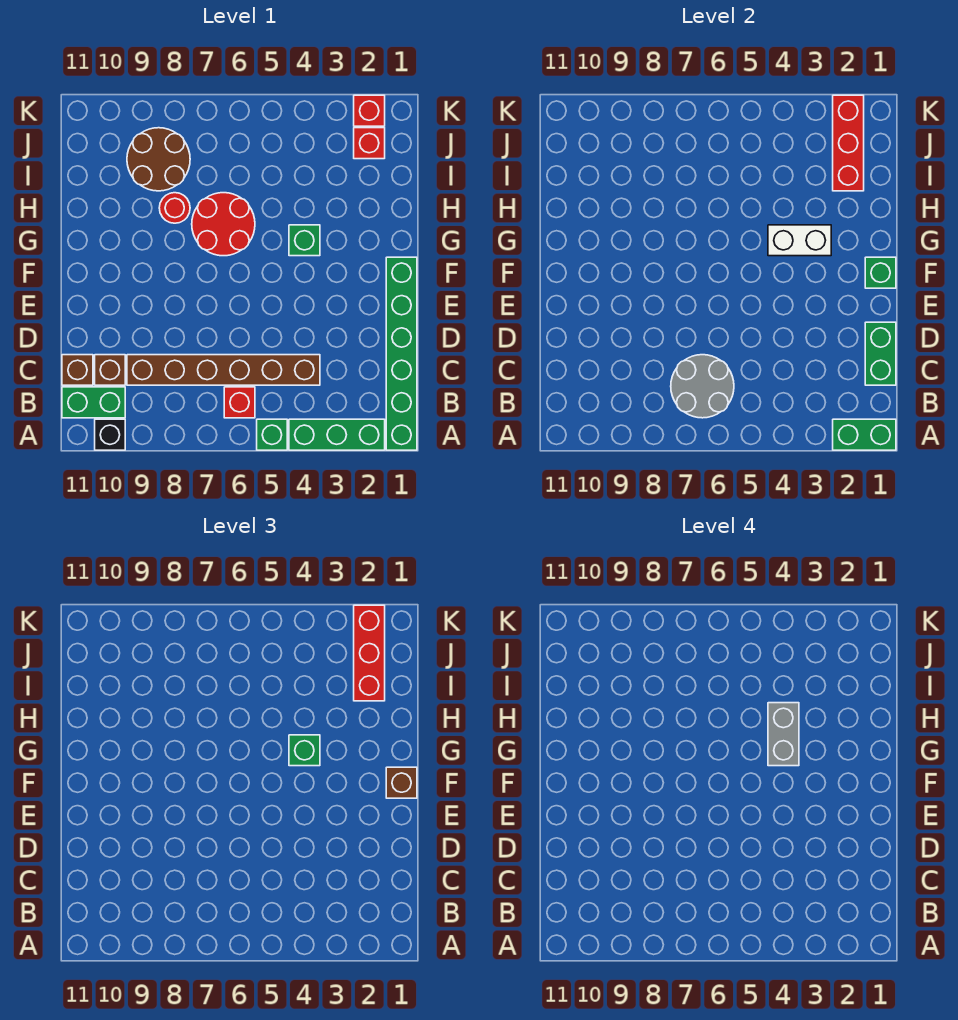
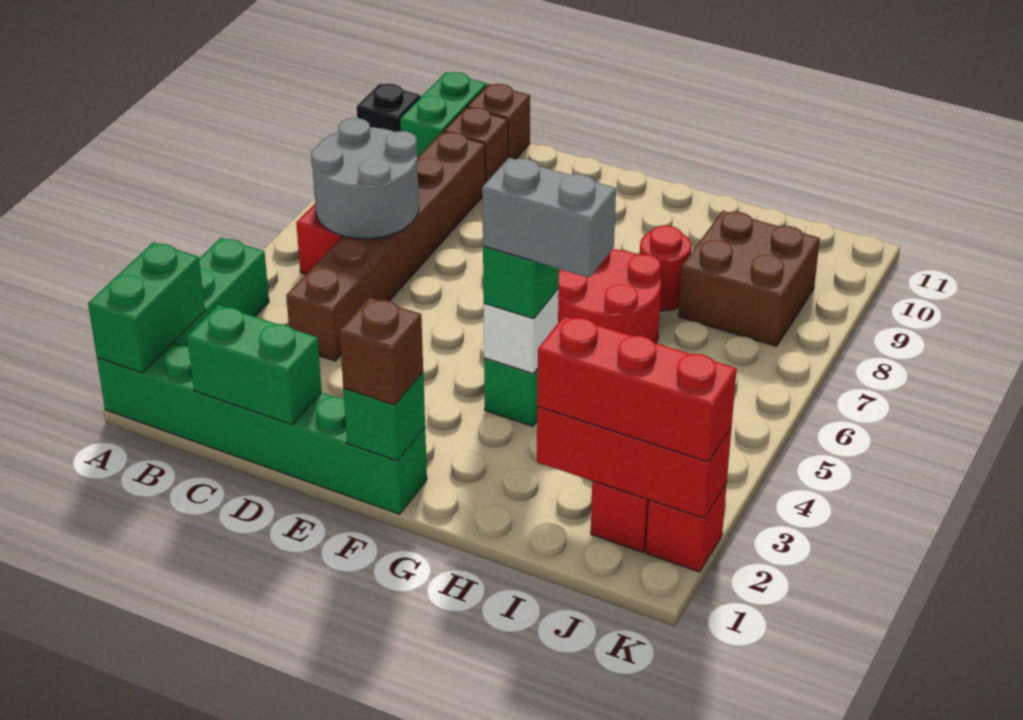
green 1x1 brick [257,419,287,450] -> none
white 1x2 brick [768,225,831,256] -> white 1x1 brick [484,289,559,373]
brown 2x2 round brick [127,128,190,191] -> brown 2x2 brick [679,211,820,346]

